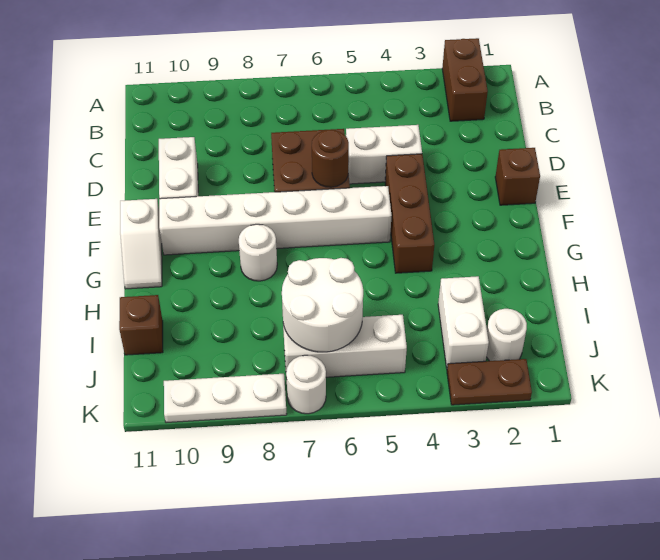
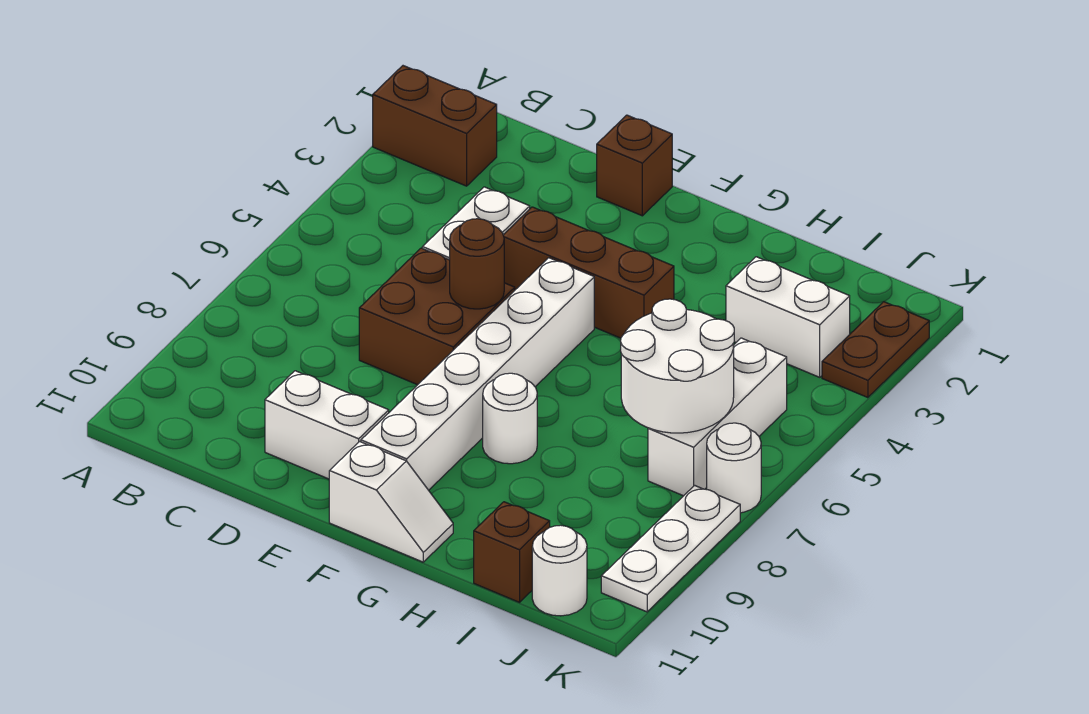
white 1x1 round brick [487,309,527,361] -> white 1x1 round brick moved to [532,525,587,616]

